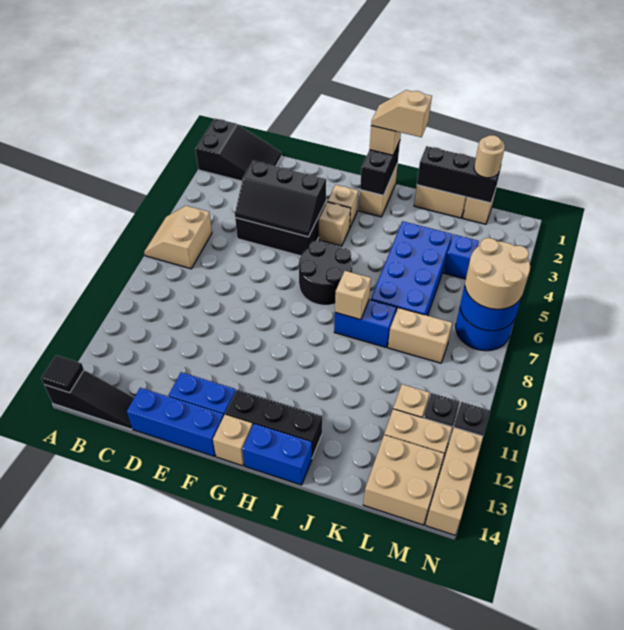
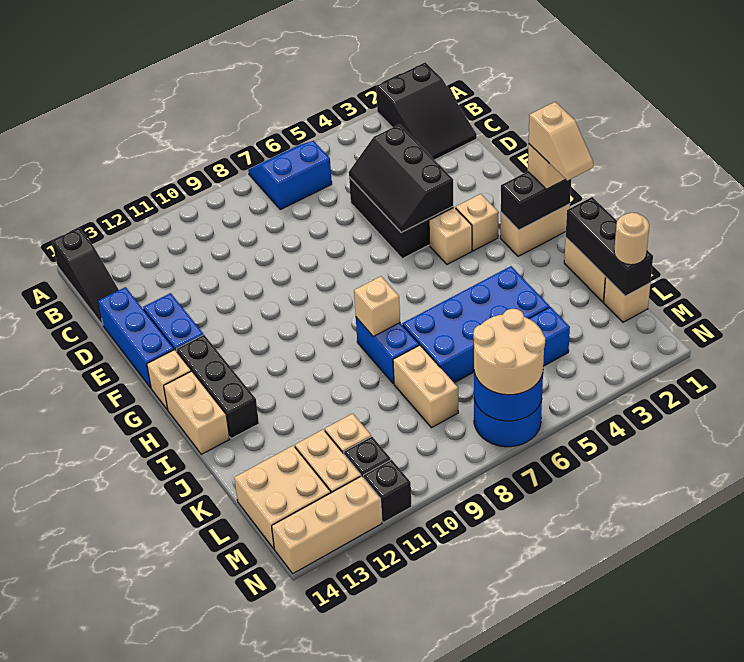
tan 2x2 slope [144,206,212,269] -> blue 2x2 slope [248,141,332,210]
black 1x1 tile [41,355,84,393] -> none
black 2x2 round brick [299,241,353,305] -> none
tan 1x2 slope [371,90,432,137] -> tan 1x2 slope turned to [529,102,593,181]
blue 1x2 brick [242,424,312,485] -> tan 1x2 brick [164,371,230,454]

